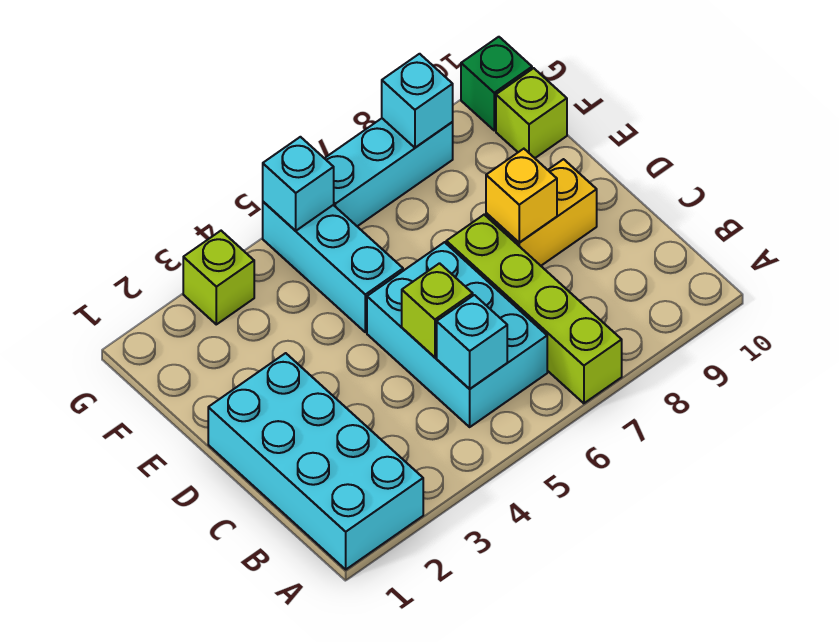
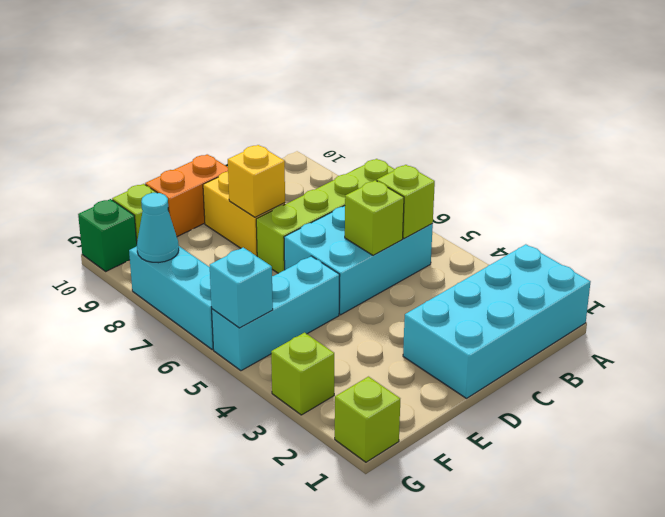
cyan 1x1 brick [437,295,507,389] -> lime 1x1 brick [377,165,435,239]
none -> orange 1x2 brick [145,154,228,237]
none -> lime 1x1 brick [335,377,400,462]
cyan 1x1 brick [382,54,453,148] -> cyan 1x1 cone [137,193,179,263]

